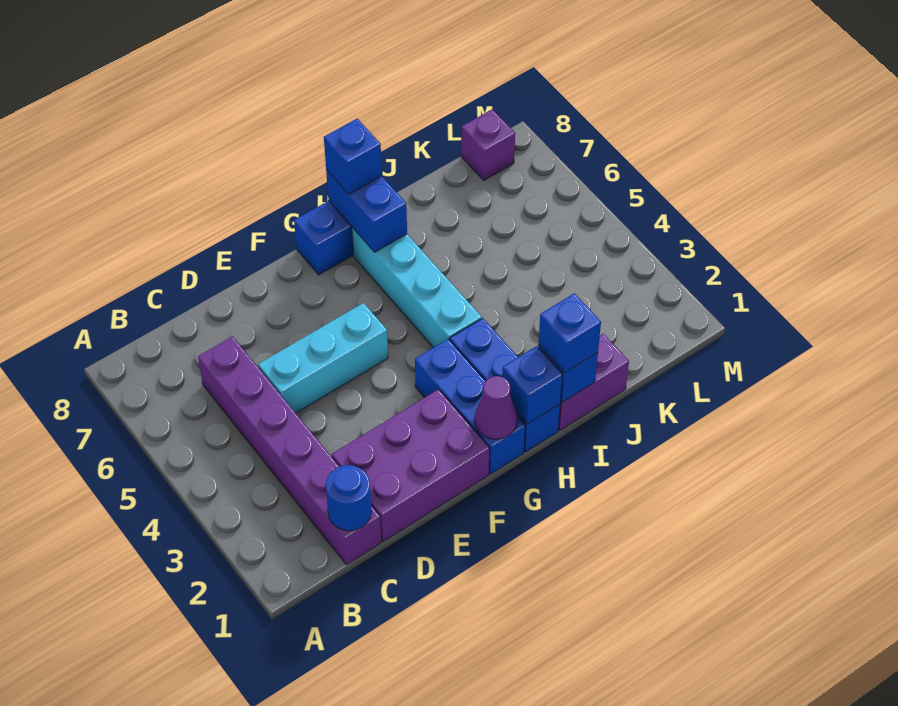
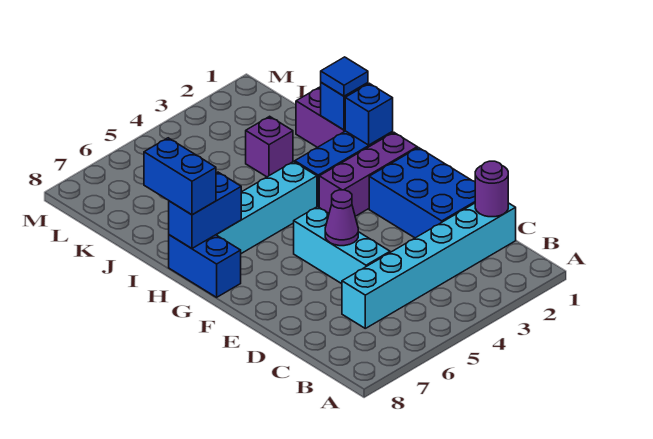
purple 1x6 brick [198,336,381,565] -> cyan 1x6 brick [342,203,516,328]
blue 1x1 round brick [326,465,372,531] -> purple 1x1 round brick [475,161,508,217]
purple 2x3 brick [332,389,490,541] -> blue 2x3 brick [369,148,475,238]
blue 1x3 brick [415,339,525,474] -> purple 1x3 brick [319,133,417,216]
purple 1x1 cone [475,376,517,439] -> purple 1x1 cone moved to [325,190,358,246]
blue 1x1 brick [324,119,382,194] -> blue 1x2 brick [144,138,216,215]
blue 1x1 brick [538,293,601,373] -> blue 1x1 tile [321,57,368,96]
purple 1x1 brick [461,109,515,180] -> purple 1x1 brick moved to [246,116,293,177]

